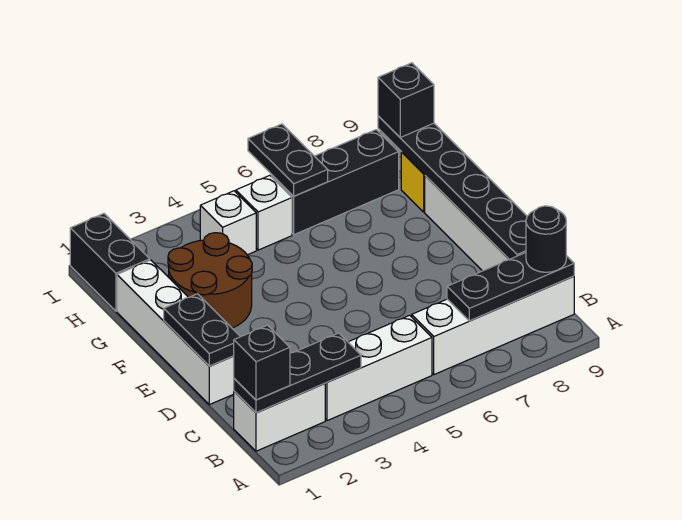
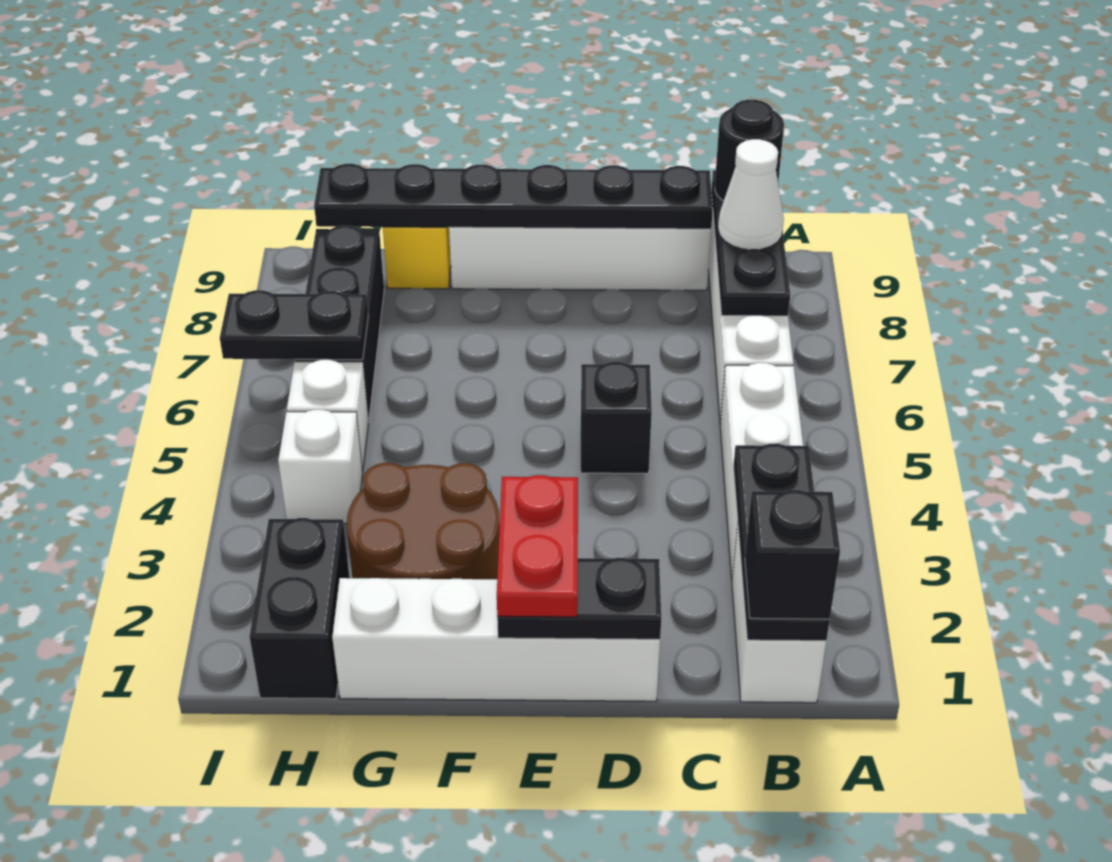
none -> white 1x1 cone [718,139,784,250]
none -> red 1x2 plate [497,475,578,617]
black 1x2 brick [70,214,150,311] -> black 1x2 brick turned to [250,518,350,699]
black 1x1 brick [378,63,434,137] -> black 1x1 brick moved to [581,362,652,473]

